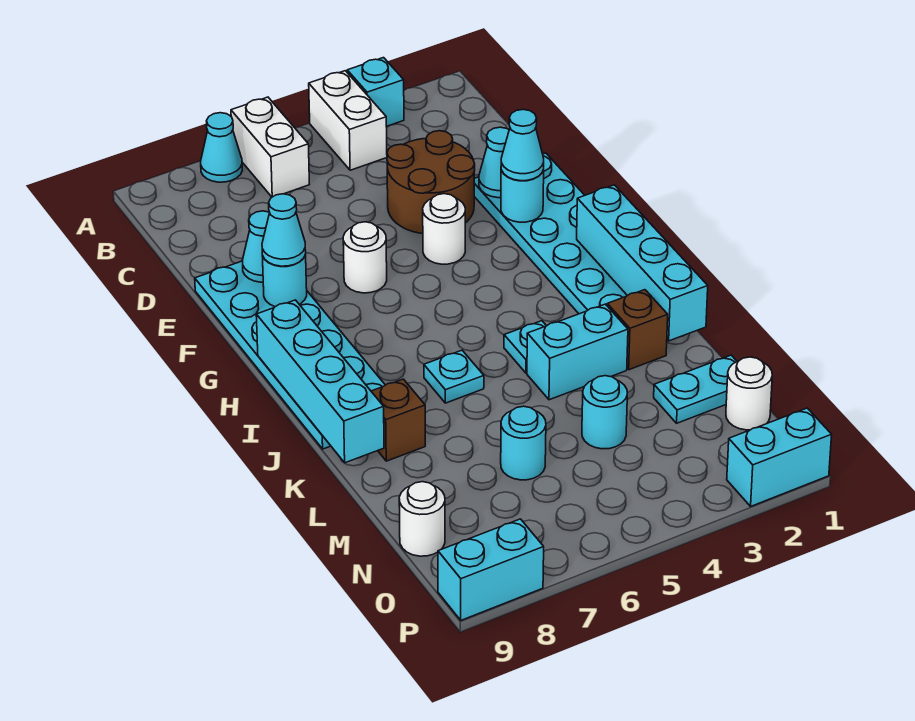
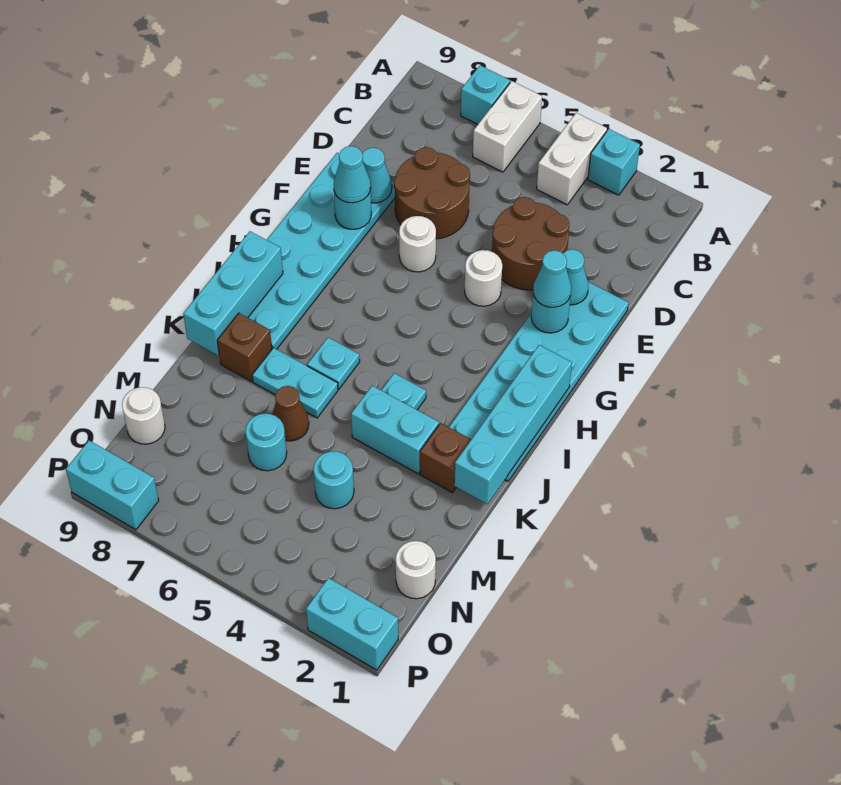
cyan 1x1 cone [201,113,242,182] -> cyan 1x1 brick [461,65,510,124]
none -> brown 2x2 round brick [394,147,470,239]
cyan 1x4 brick [256,300,384,463] -> cyan 1x3 brick [183,231,283,355]
none -> brown 1x1 cone [272,386,309,441]
cyan 1x2 plate [654,355,737,423] -> cyan 1x2 plate moved to [252,348,338,418]

